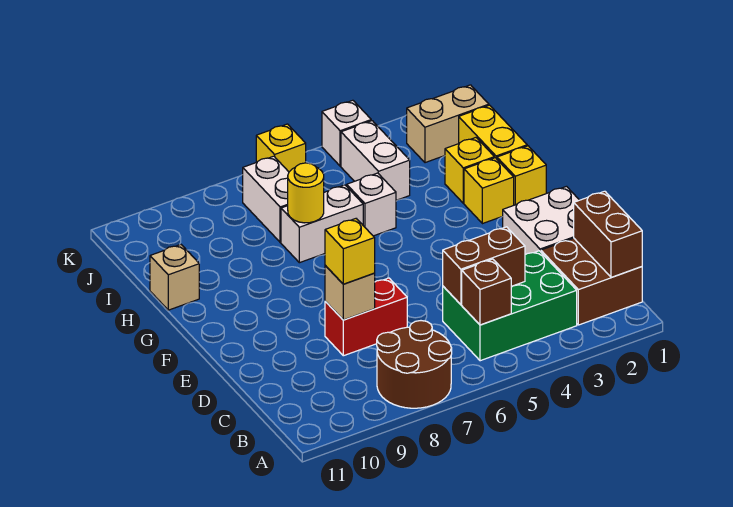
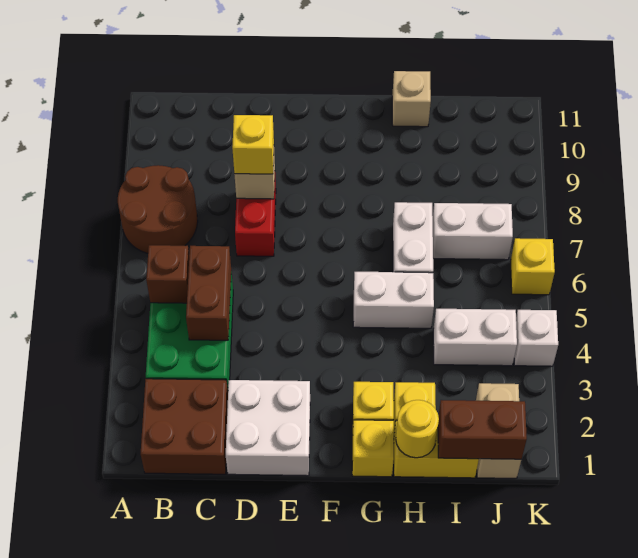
brown 1x2 brick [574,191,642,278] -> brown 1x2 brick moved to [438,400,527,459]
white 1x1 brick [347,173,396,236] -> white 1x2 brick [353,272,434,328]
yellow 1x1 round brick [288,163,324,223] -> yellow 1x1 round brick moved to [396,400,439,458]

